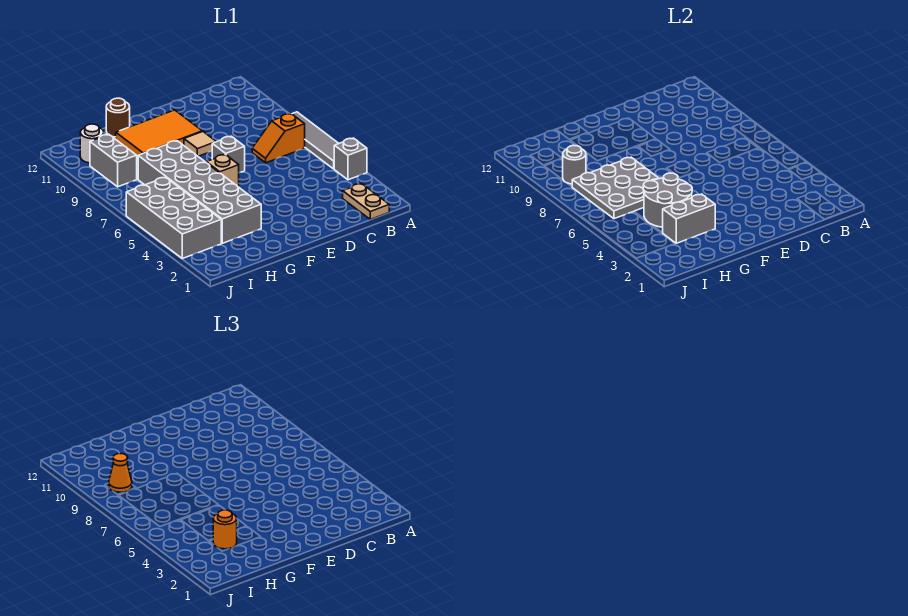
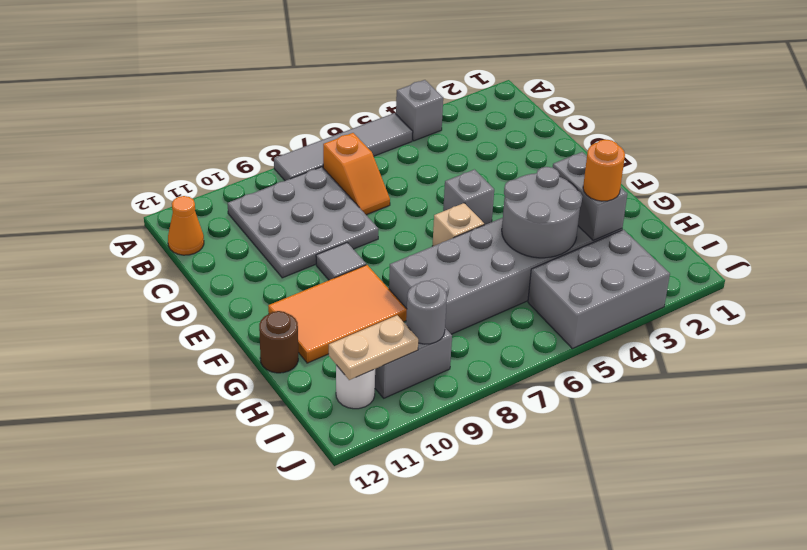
tan 1x2 plate [343,184,389,220] -> tan 1x2 plate moved to [329,315,418,380]
grey 1x1 brick [212,136,245,173] -> grey 1x1 brick moved to [443,169,494,225]
tan 1x1 tile [184,131,216,156] -> grey 1x1 tile [316,243,366,280]
orange 2x3 tile [116,110,202,157] -> orange 2x3 tile turned to [268,265,407,363]
grey 3x3 plate [572,157,659,219] -> grey 3x3 plate moved to [228,167,378,278]
grey 2x4 brick [126,177,221,258] -> grey 2x3 brick [528,230,670,349]
orange 1x1 cone [109,453,132,492] -> orange 1x1 cone moved to [168,196,204,255]

